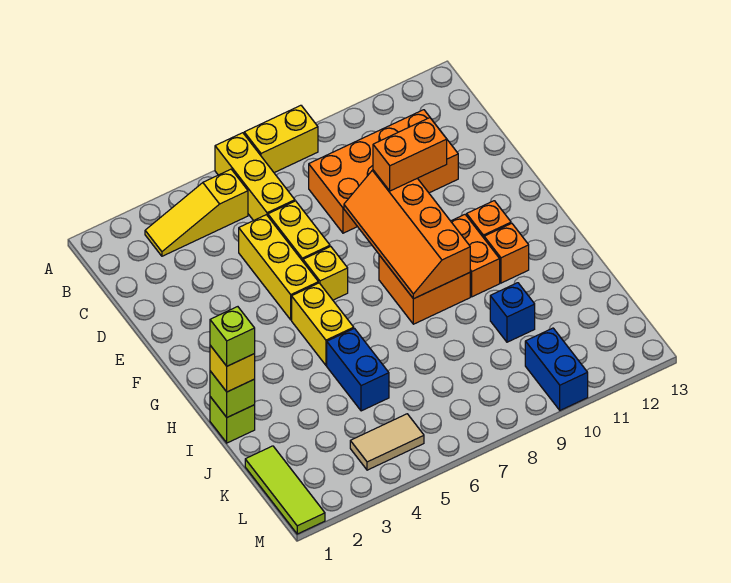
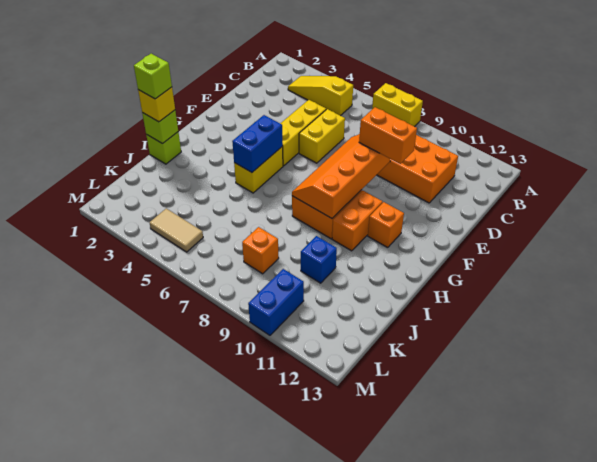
yellow 1x3 brick [215,133,295,221] -> none
yellow 1x1 brick [303,247,348,300] -> none
orange 1x1 brick [484,223,529,283] -> orange 1x1 brick moved to [242,227,279,274]
blue 1x2 brick [327,328,389,411] -> blue 1x2 brick moved to [232,115,283,172]
lime 1x3 tile [245,446,325,534] -> none

